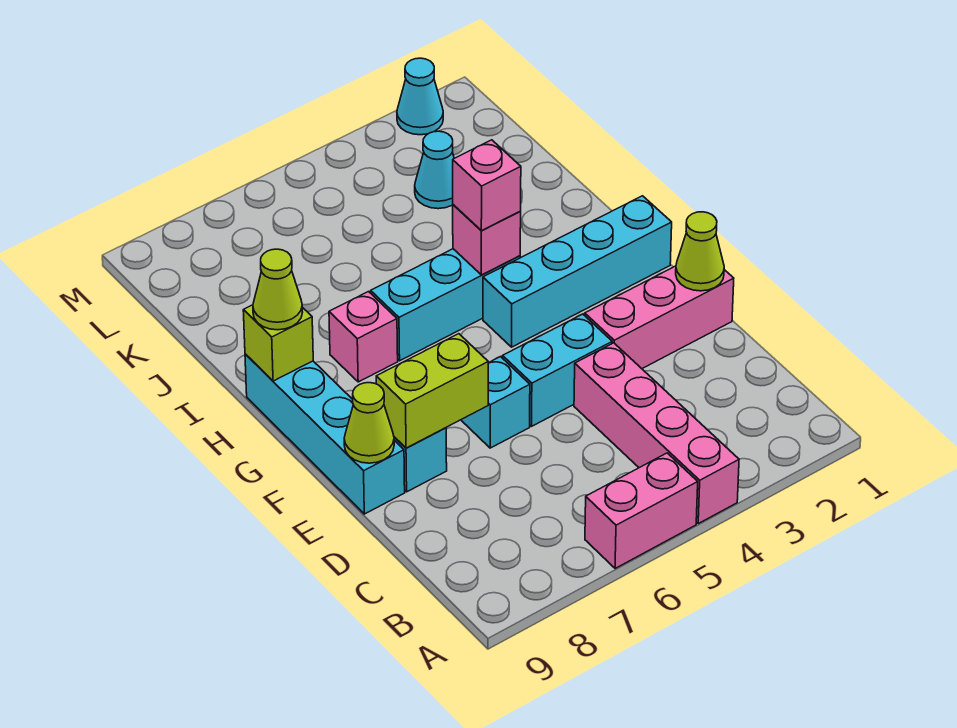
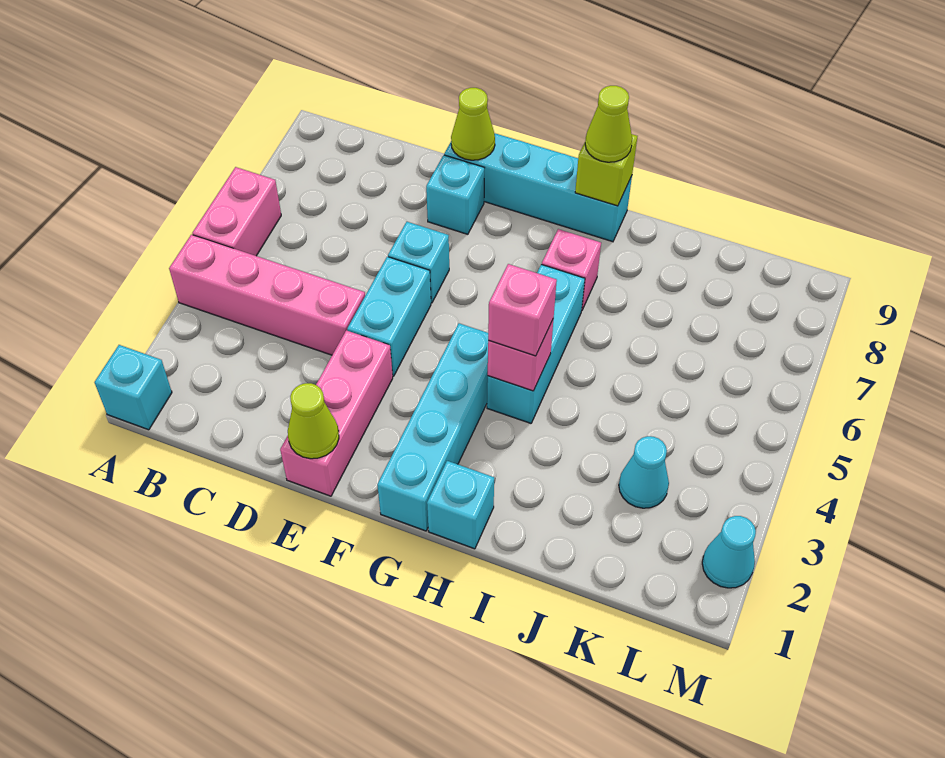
none -> cyan 1x1 brick [95,345,172,430]
lime 1x2 brick [376,334,488,448] -> none
none -> cyan 1x1 brick [427,461,494,549]

